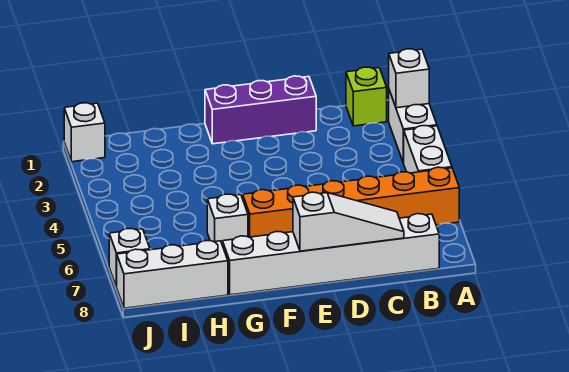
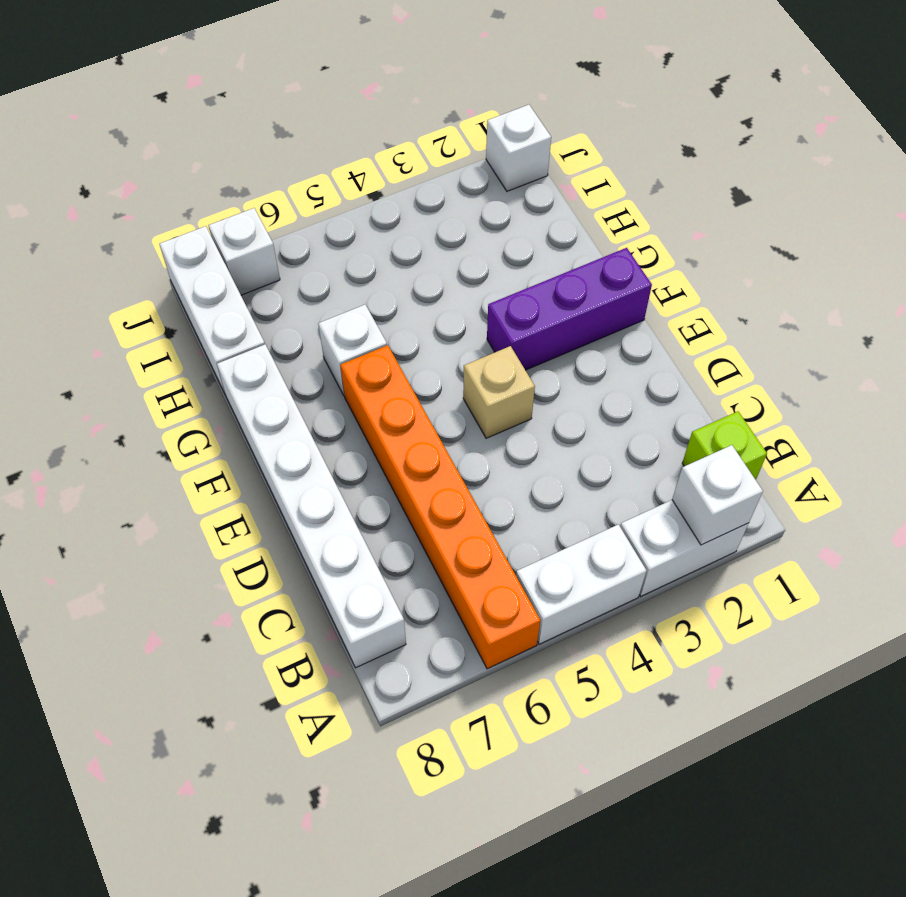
white 1x3 slope [293,192,404,251] -> none
purple 1x3 brick [205,76,316,144] -> purple 1x3 brick turned to [487,248,652,370]
none -> tan 1x1 brick [463,346,535,438]

